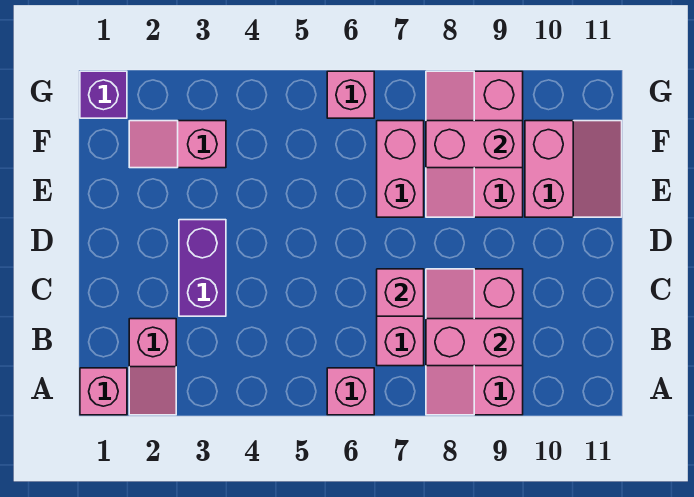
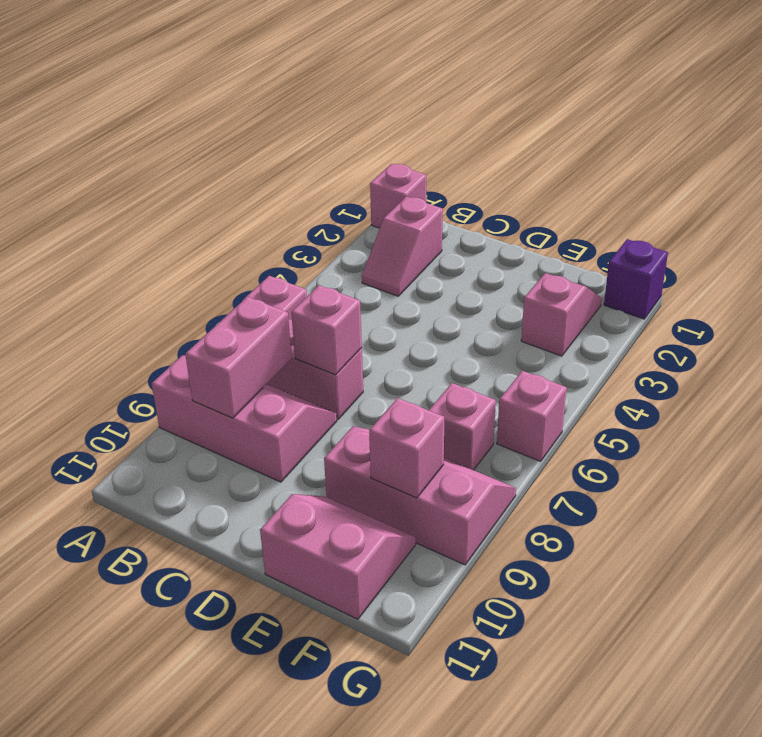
pink 1x2 slope [129,319,176,415] -> pink 1x2 slope turned to [362,197,443,296]
purple 1x2 brick [179,220,226,316] -> none
pink 1x2 brick [377,121,424,217] -> pink 1x1 brick [429,383,496,470]
pink 2x2 slope [525,121,622,217] -> pink 2x2 slope turned to [260,494,416,619]
pink 1x2 brick [426,121,523,168] -> pink 1x1 brick [369,398,444,498]

